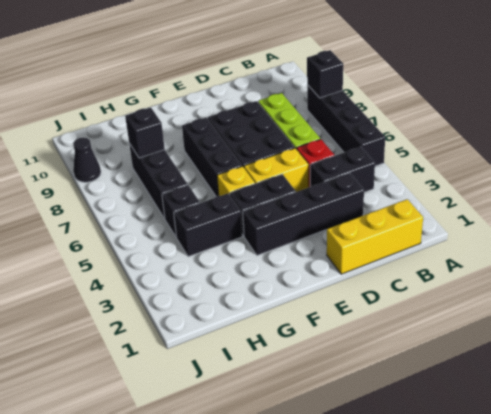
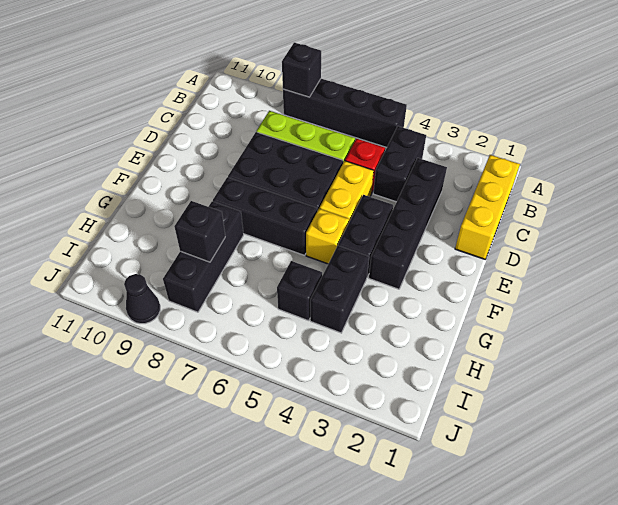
black 1x3 brick [129,144,188,219] -> black 1x3 brick turned to [163,201,244,312]

